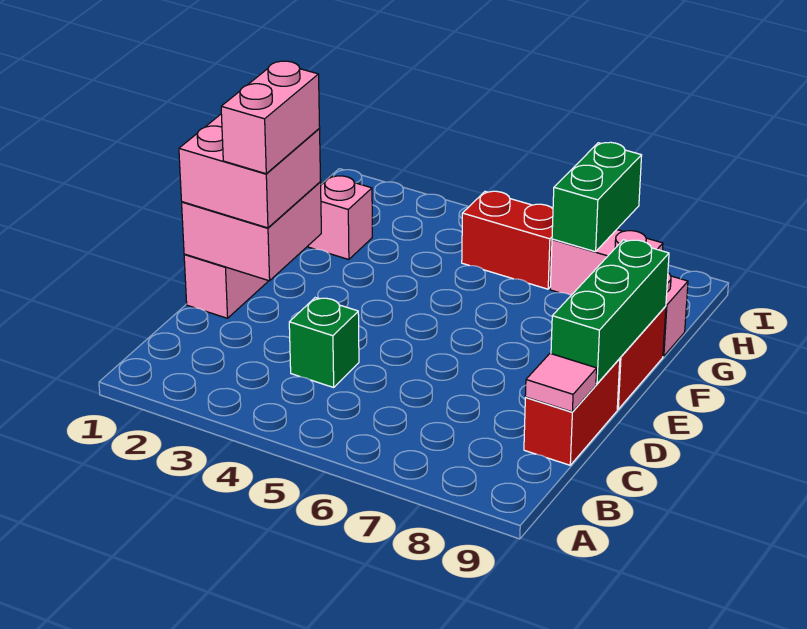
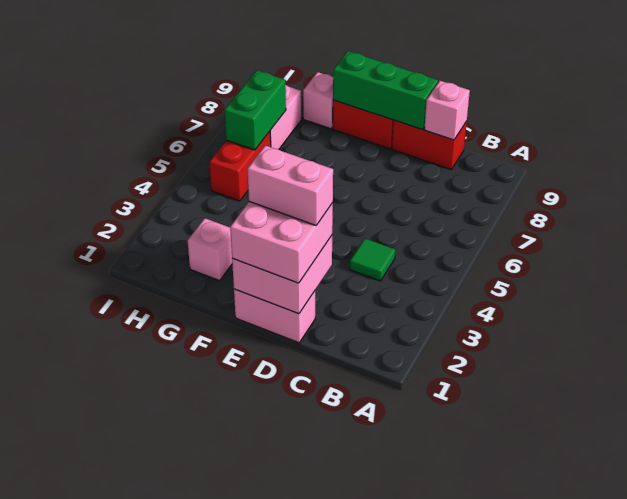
green 1x1 brick [289,298,359,387] -> green 1x1 tile [350,239,395,281]
pink 1x1 tile [525,354,597,412] -> pink 1x1 brick [424,81,470,140]
green 1x2 brick [552,142,642,252] -> green 1x2 brick turned to [225,70,286,150]

